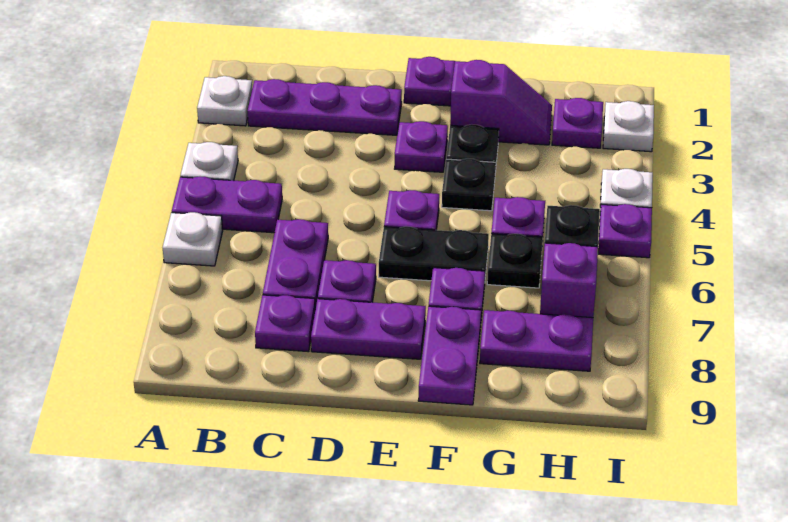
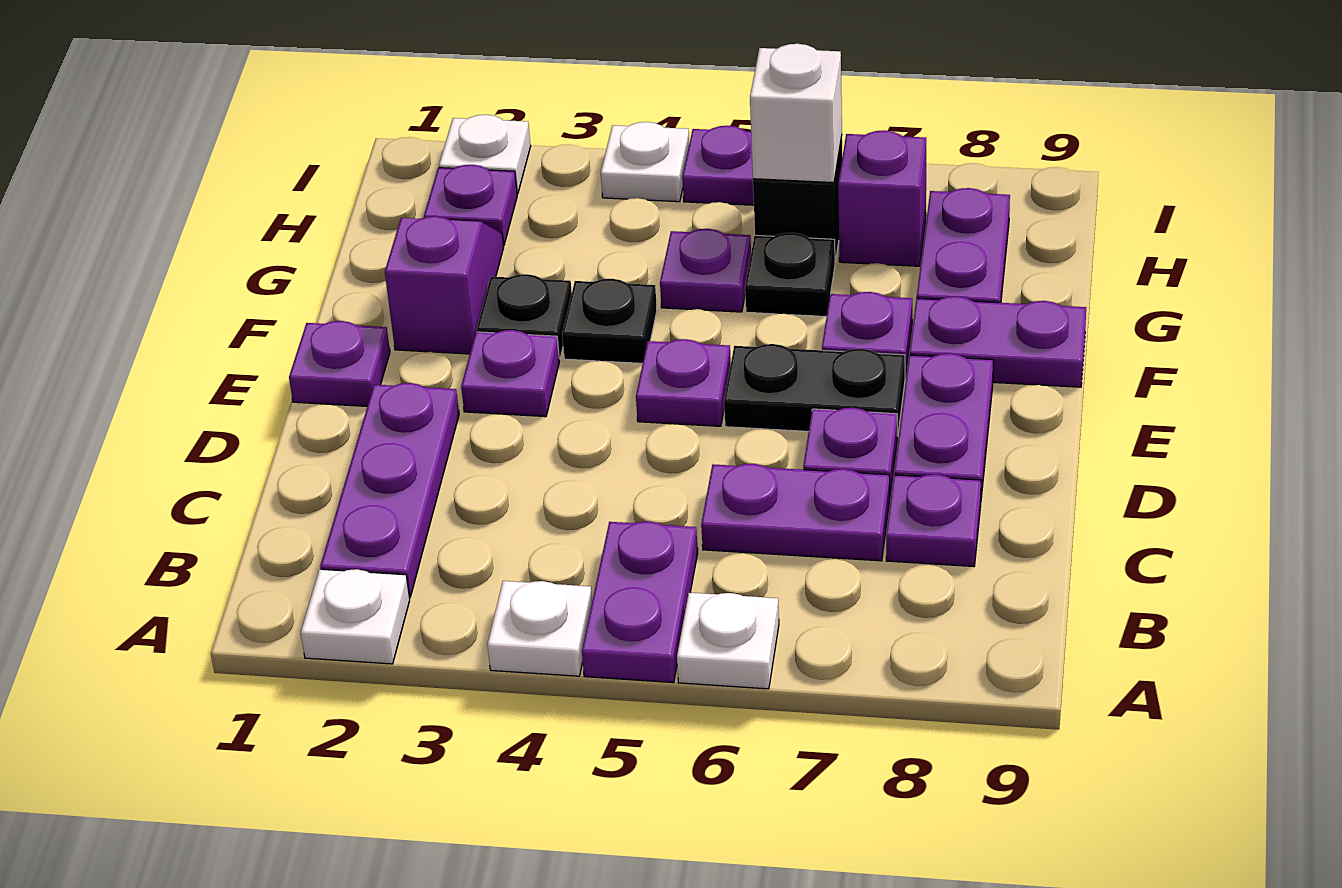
black 1x2 plate [379,226,489,281] -> black 1x2 plate turned to [724,344,905,436]
none -> white 1x1 brick [750,44,842,183]

